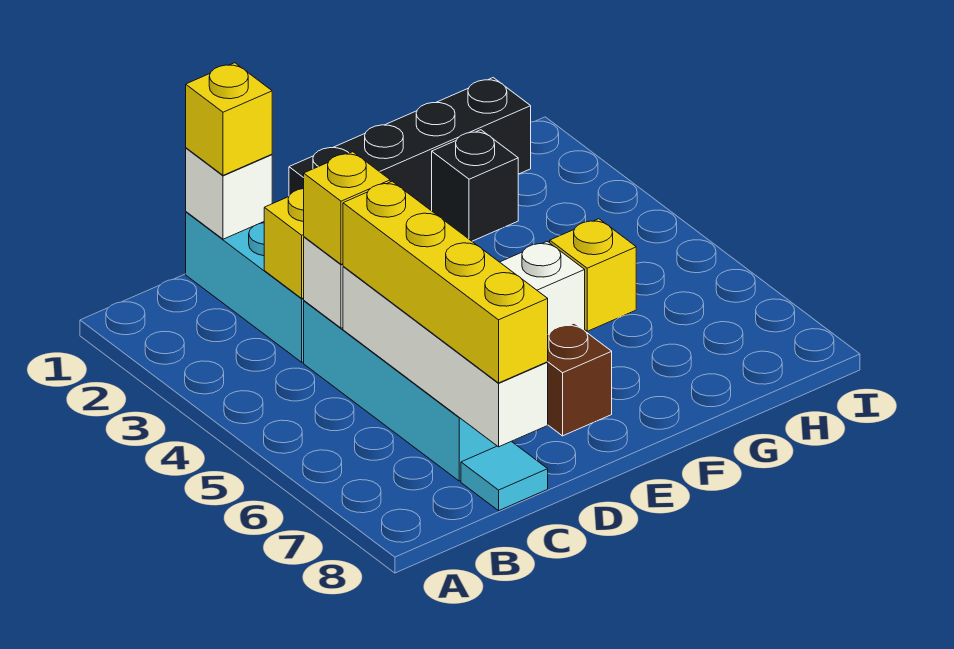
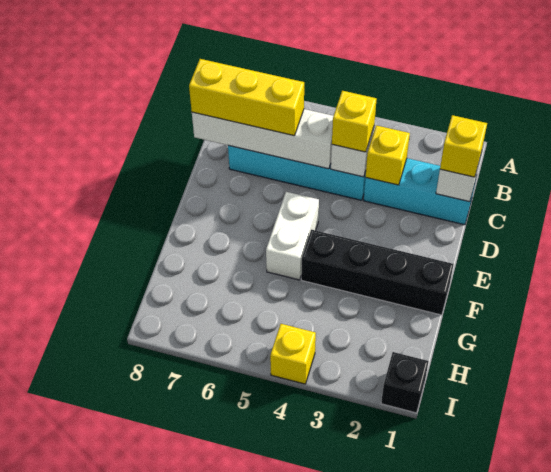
yellow 1x4 brick [343,181,548,383] -> yellow 1x3 brick [189,59,304,136]
cyan 1x1 tile [461,441,548,511] -> none
black 1x4 brick [289,78,531,211] -> black 1x4 brick turned to [301,230,454,315]
brown 1x1 brick [548,323,612,436] -> none
black 1x1 brick [432,130,518,241] -> black 1x1 brick moved to [381,352,429,413]
yellow 1x1 brick [550,219,636,331] -> yellow 1x1 brick moved to [270,324,316,384]

